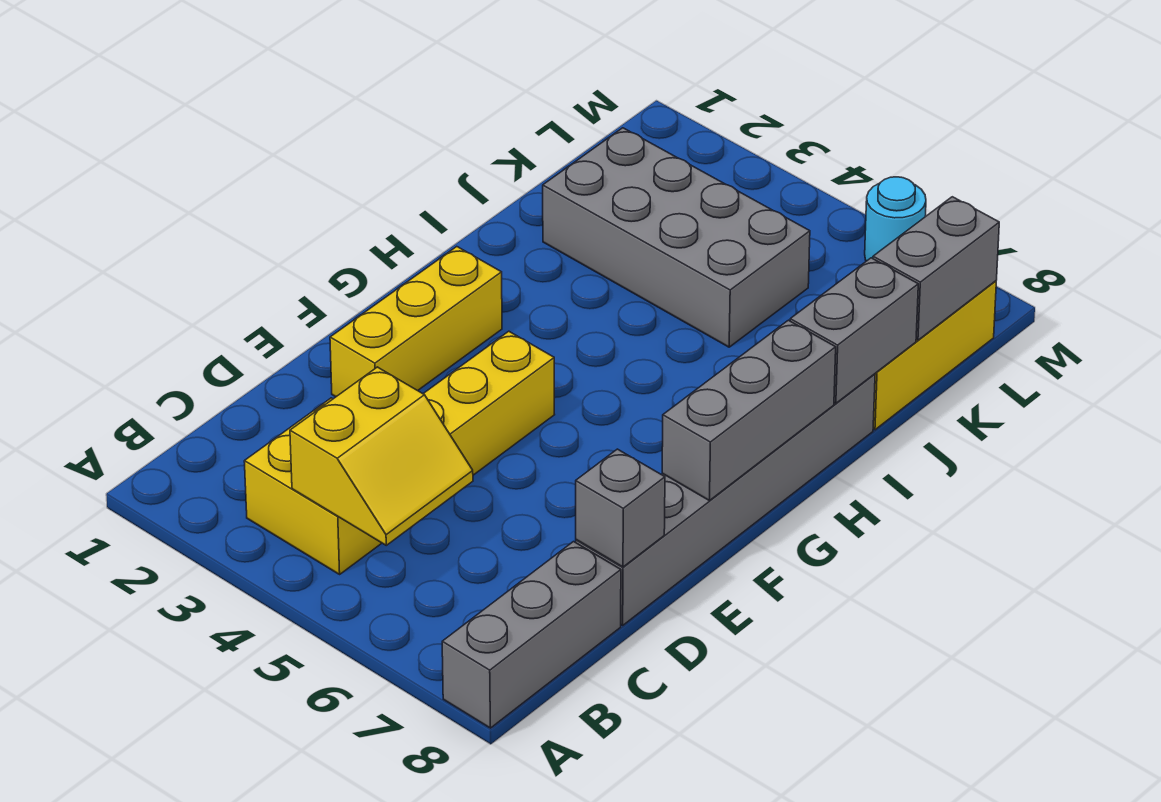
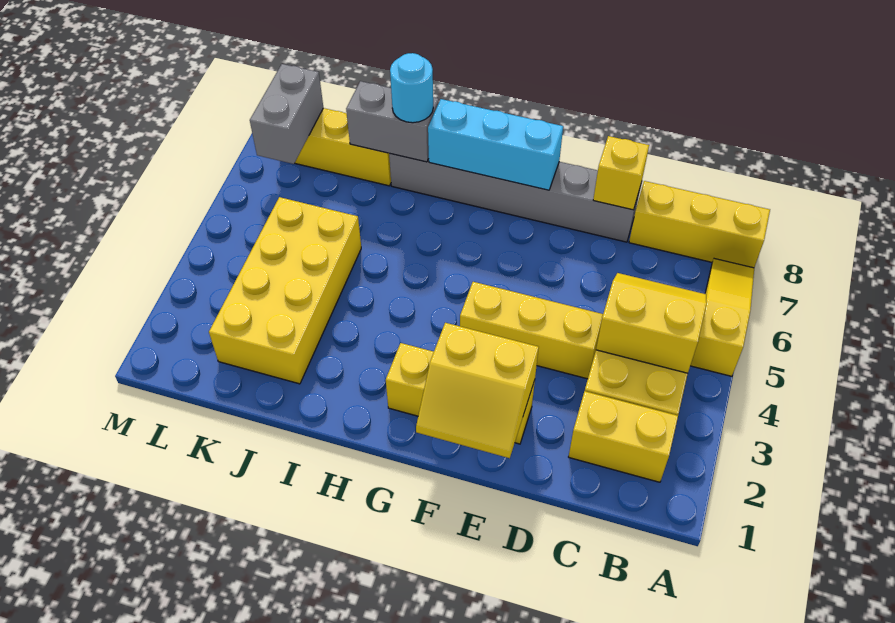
none -> yellow 1x3 slope [690,259,754,376]
grey 1x3 brick [442,542,621,728] -> yellow 1x3 brick [629,181,770,268]
none -> yellow 1x2 brick [569,391,678,482]
grey 1x1 brick [576,449,665,567] -> yellow 1x1 brick [593,136,649,210]
none -> yellow 2x2 slope [416,323,539,458]
grey 1x3 brick [662,320,836,501] -> cyan 1x3 brick [428,99,563,190]
grey 2x4 brick [543,128,810,347] -> yellow 2x4 brick [209,197,361,384]
grey 1x2 brick [873,197,999,340] -> grey 1x2 brick turned to [250,64,323,164]
cyan 1x1 round brick [865,177,926,261] -> cyan 1x1 round brick moved to [390,53,433,123]

